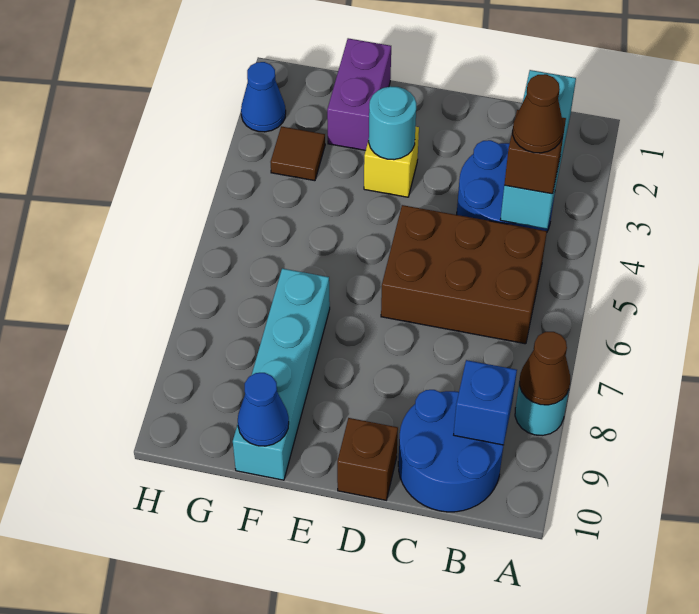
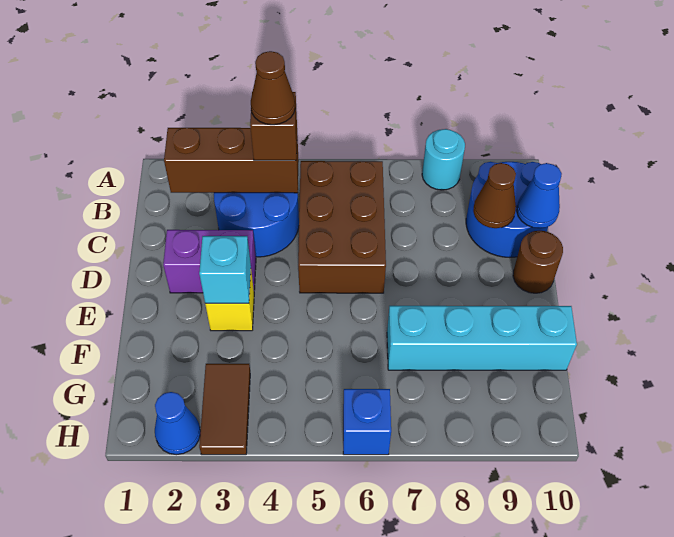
brown 1x1 cone [520,332,570,405] -> brown 1x1 cone moved to [473,163,516,228]
cyan 1x3 brick [500,70,576,229] -> brown 1x3 brick [164,128,299,193]
blue 1x1 brick [454,360,517,445] -> blue 1x1 brick moved to [343,389,391,455]
brown 1x1 brick [337,418,398,500] -> brown 1x1 round brick [513,231,563,293]
cyan 1x1 round brick [369,86,416,160] -> cyan 1x1 brick [199,236,251,304]
purple 1x2 brick [327,38,391,150] -> purple 1x2 brick moved to [163,230,256,293]
blue 1x1 cone [238,373,289,446] -> blue 1x1 cone moved to [517,163,562,228]
brown 1x1 tile [271,126,325,181] -> brown 1x2 tile [199,364,250,455]

